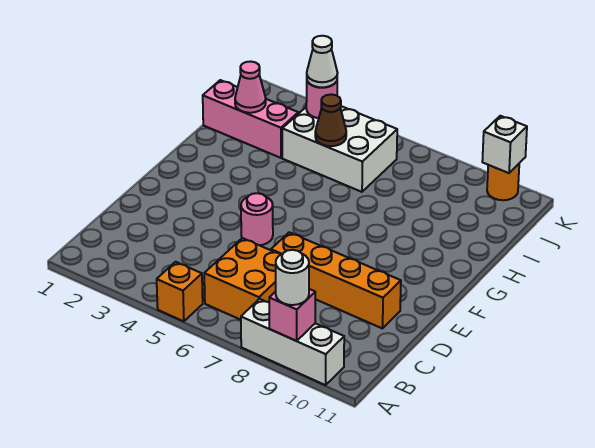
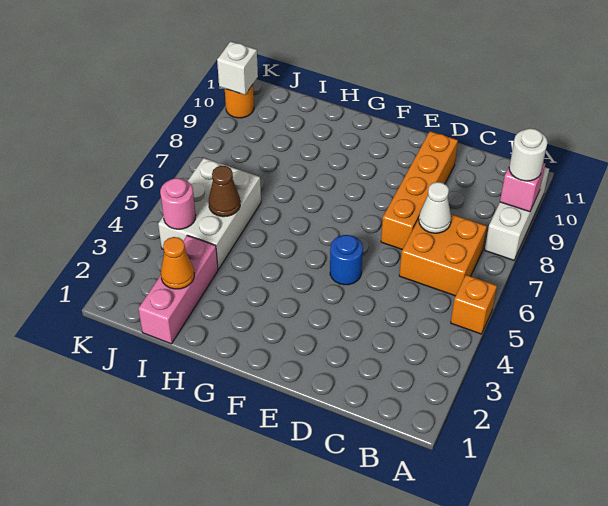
pink 1x1 round brick [241,193,273,245] -> blue 1x1 round brick [330,235,363,285]
pink 1x1 cone [235,61,266,113] -> orange 1x1 cone [161,237,194,289]
white 1x1 cone [307,36,338,87] -> white 1x1 cone moved to [419,182,451,233]

